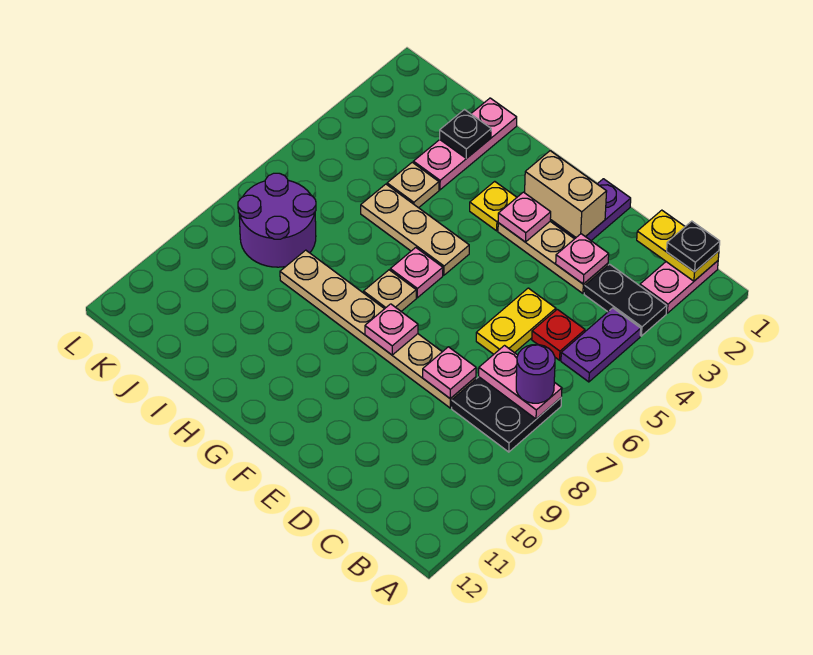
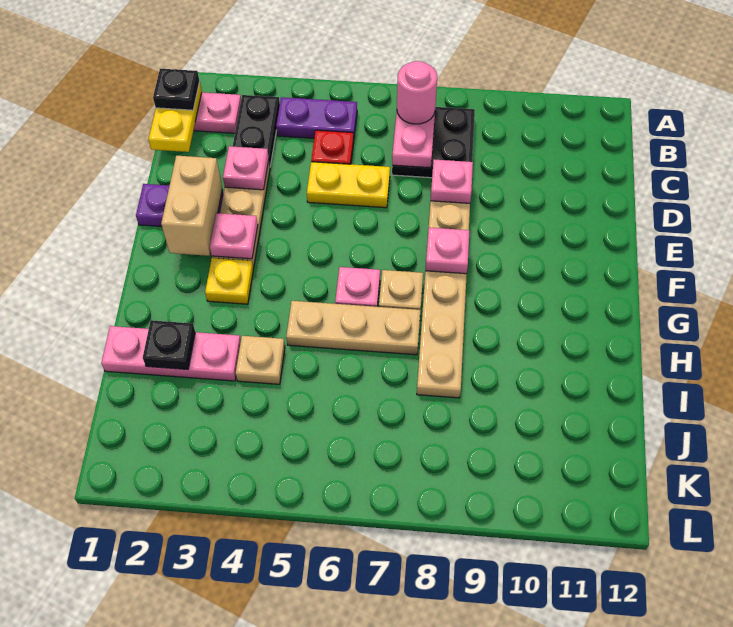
purple 1x1 round brick [516,344,555,403] -> pink 1x1 round brick [397,61,437,124]
tan 1x3 plate [361,184,469,275] -> tan 1x3 plate turned to [286,301,421,355]
purple 2x2 round brick [238,173,316,267] -> none

